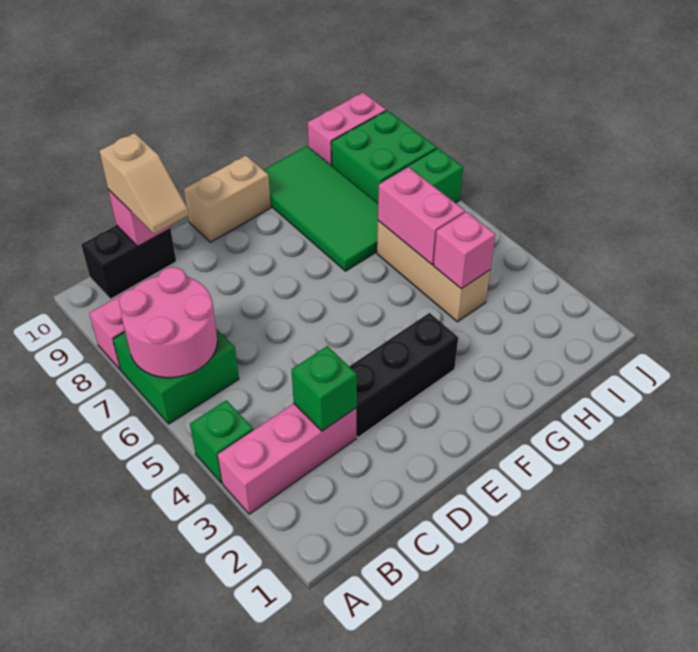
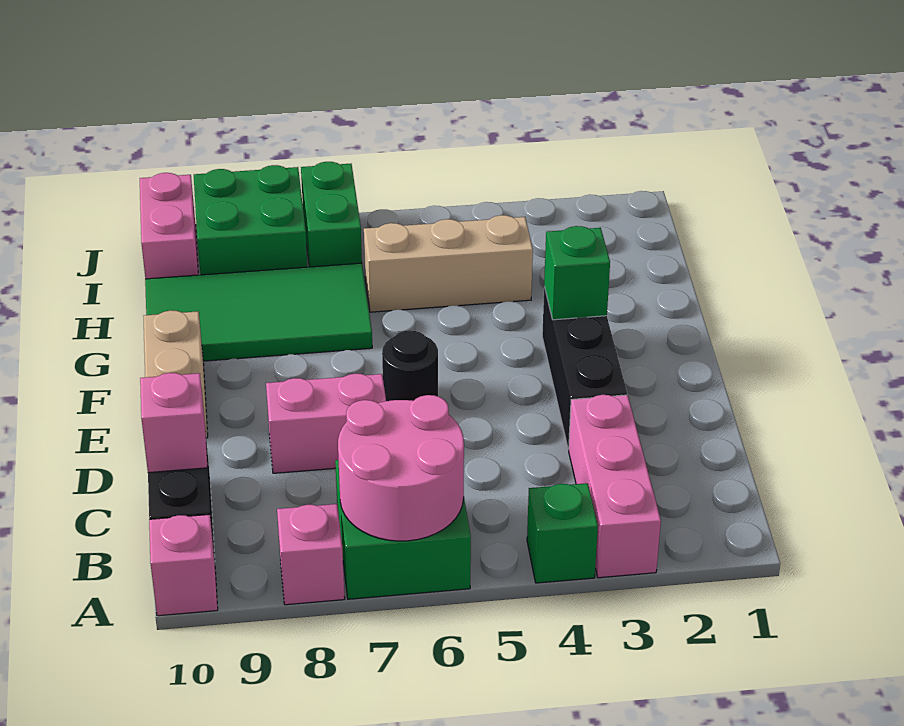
green 1x1 brick [292,346,357,431] -> green 1x1 brick moved to [544,226,610,320]
tan 1x2 slope [99,133,188,234] -> none
none -> black 1x1 round brick [382,330,438,401]
pink 1x1 brick [433,212,495,289] -> pink 1x1 brick moved to [149,514,218,616]
pink 1x2 brick [378,167,465,264] -> pink 1x2 brick moved to [266,374,386,473]

